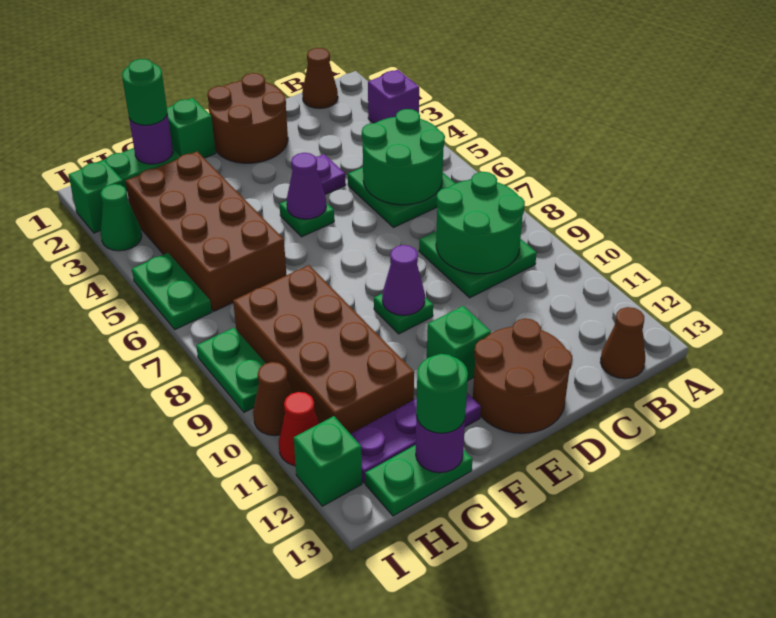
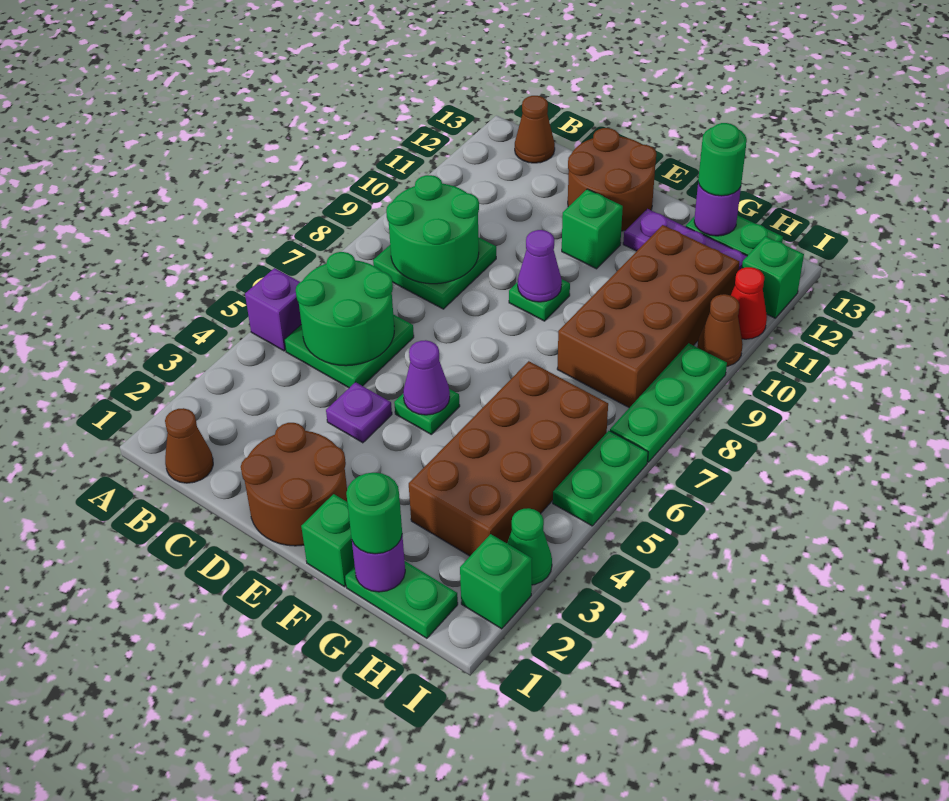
purple 1x1 brick [368,70,419,123] -> purple 1x1 brick moved to [245,268,301,351]
green 1x2 plate [196,328,266,412] -> green 1x3 plate [610,343,727,462]

